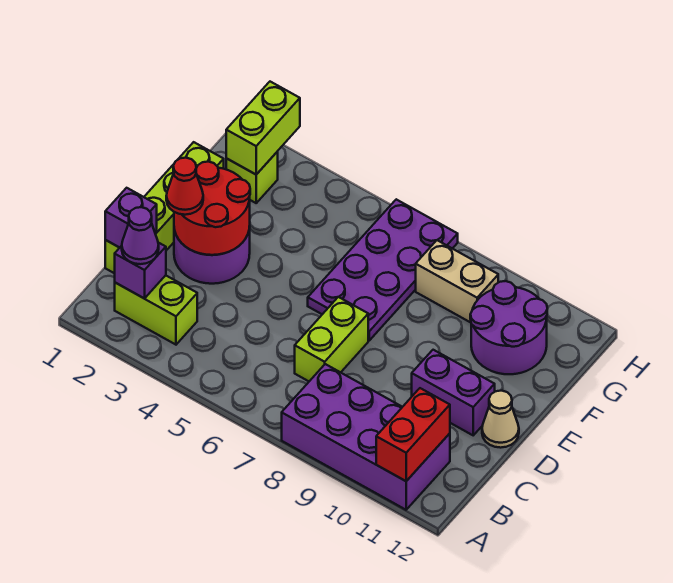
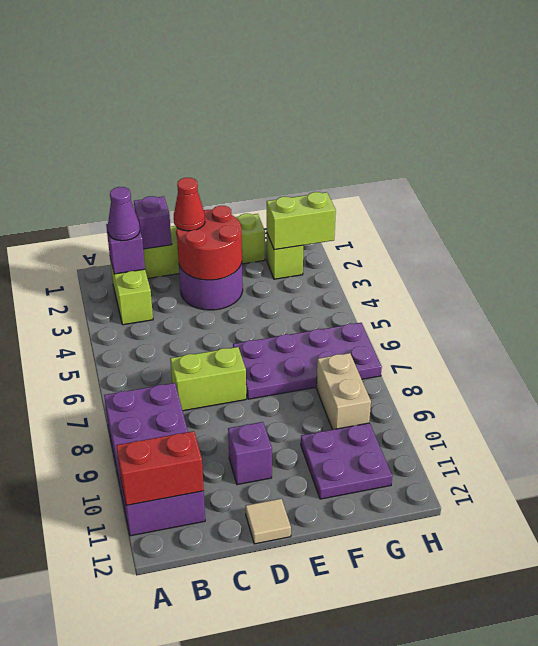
purple 1x2 brick [412,350,495,435] -> purple 1x1 brick [228,422,272,485]
tan 1x1 cone [482,391,519,448] -> tan 1x1 tile [246,499,291,544]
purple 2x2 round brick [470,281,547,374] -> purple 2x2 plate [301,423,392,499]

